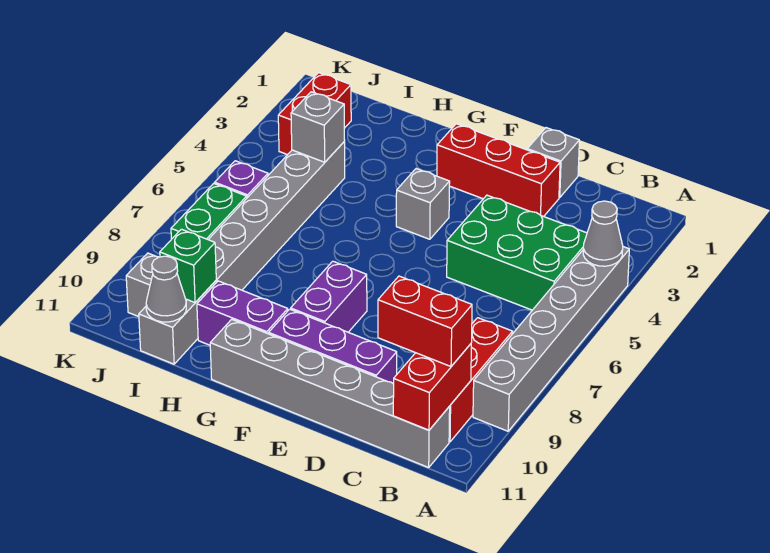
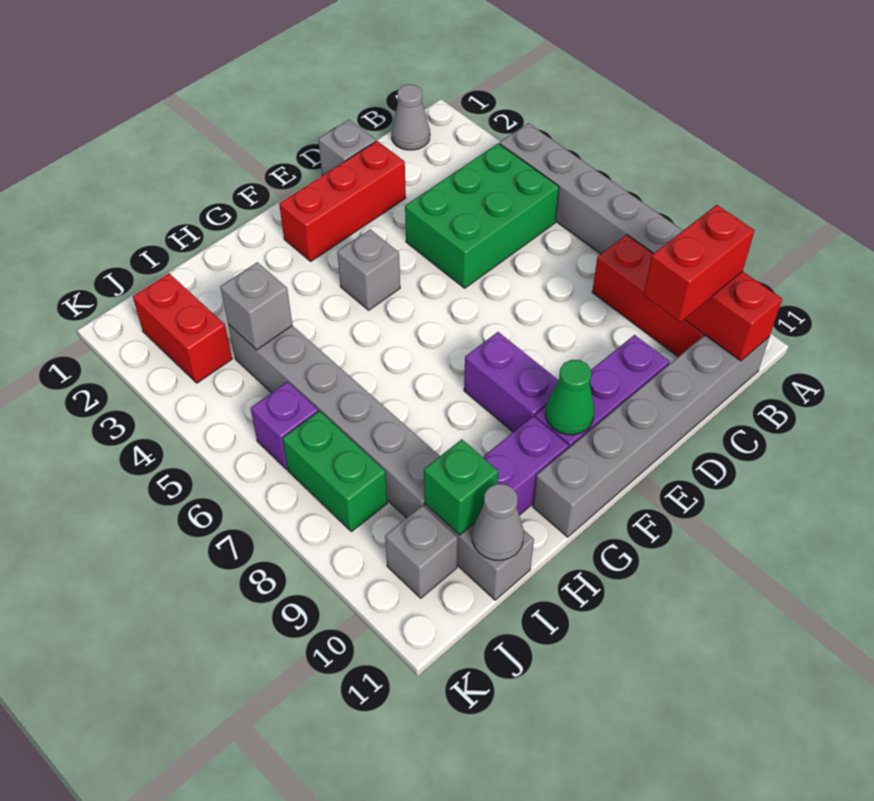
grey 1x1 cone [583,201,623,266] -> grey 1x1 cone moved to [391,85,430,150]
none -> green 1x1 cone [546,360,594,435]

